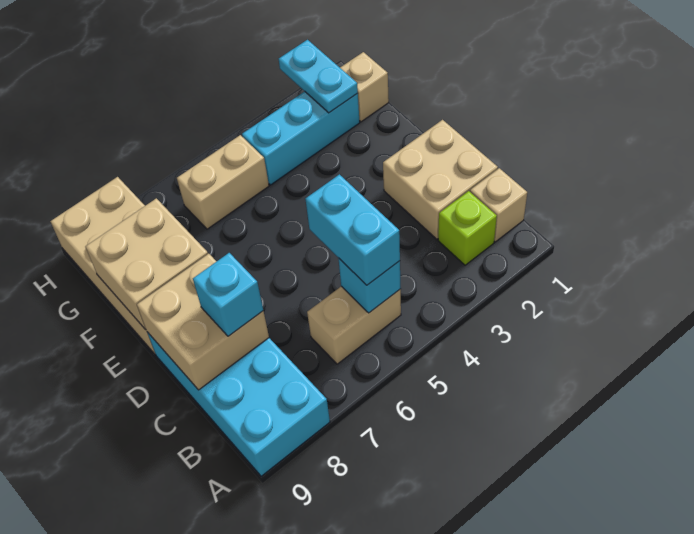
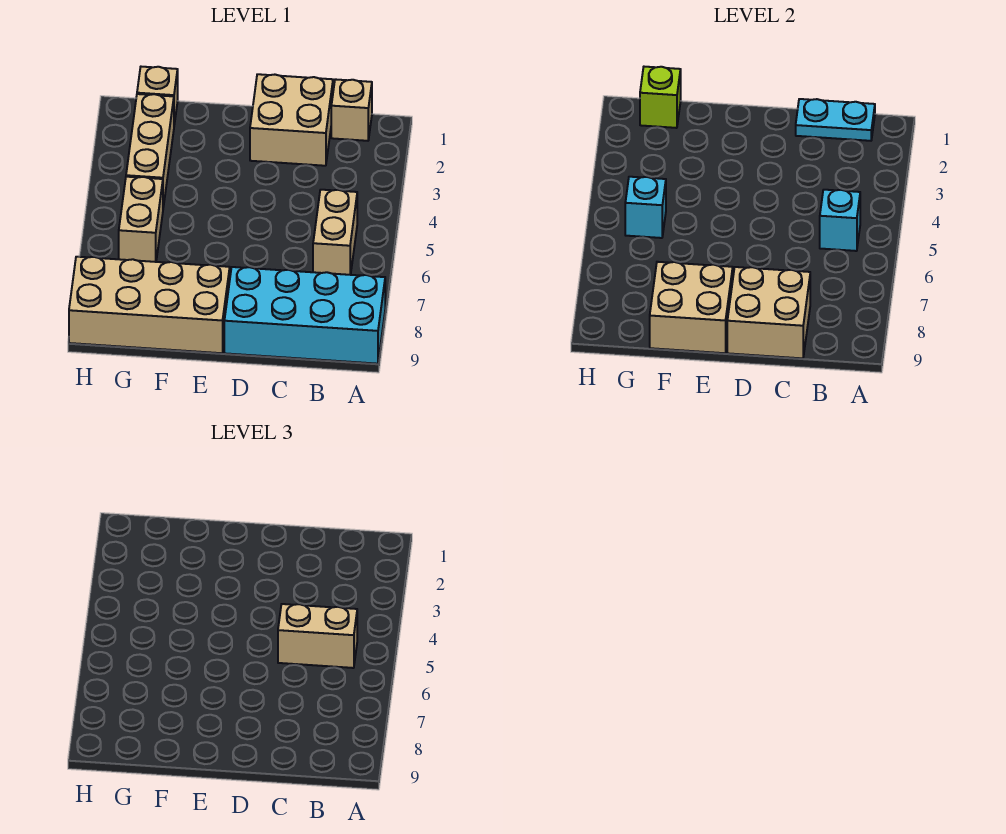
lime 1x1 brick [438,191,497,265] -> lime 1x1 brick moved to [640,67,681,128]
cyan 1x2 brick [305,174,400,285] -> tan 1x2 brick [278,604,357,668]
cyan 1x1 brick [193,253,263,336] -> cyan 1x1 brick moved to [625,177,666,238]
cyan 1x3 brick [242,92,360,185] -> tan 1x3 brick [126,94,174,207]
cyan 1x2 plate [279,40,358,113] -> cyan 1x2 plate moved to [796,99,875,141]

